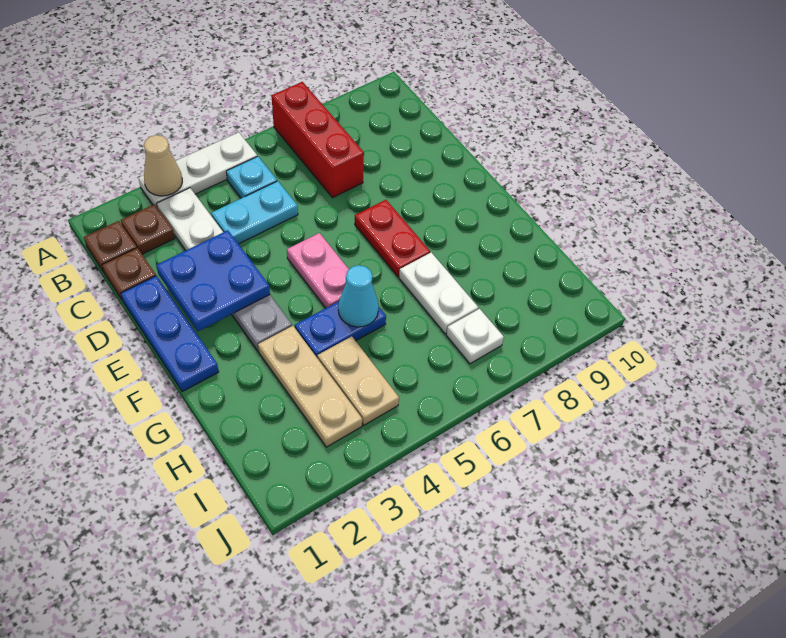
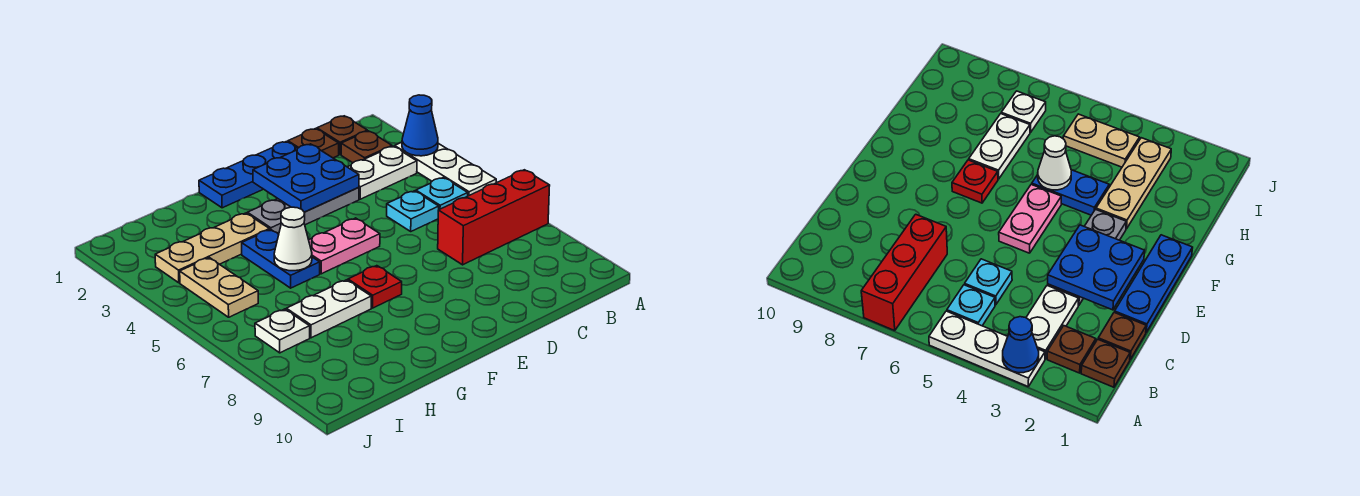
tan 1x1 cone [144,135,182,196] -> blue 1x1 cone [402,95,438,156]
cyan 1x2 plate [211,181,298,244] -> cyan 1x1 plate [387,191,439,231]
red 1x2 plate [355,200,430,277] -> red 1x1 plate [348,266,402,308]
cyan 1x1 cone [338,265,379,327] -> white 1x1 cone [274,207,312,271]
tan 1x2 plate [317,336,399,425] -> tan 1x2 plate turned to [180,258,258,317]

